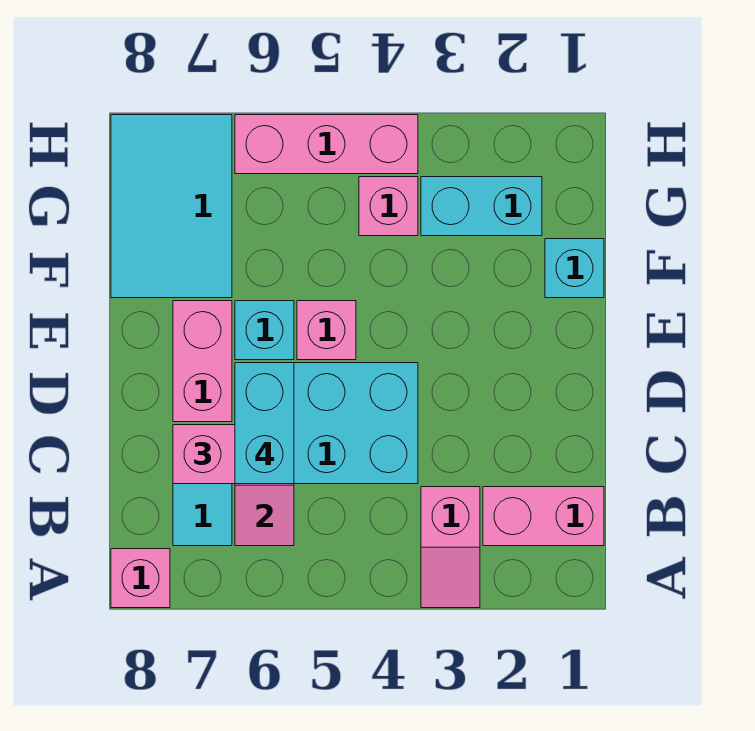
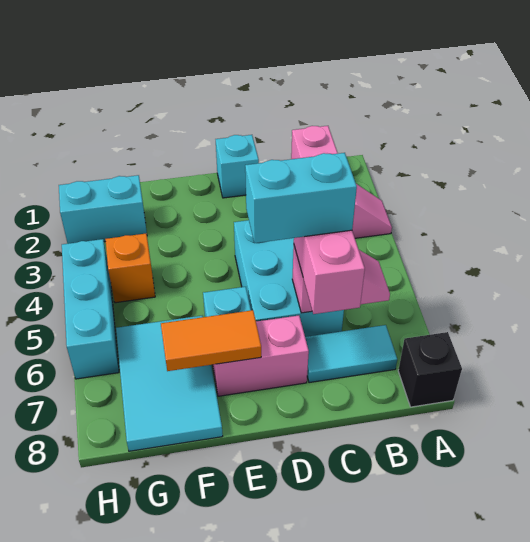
pink 1x1 brick [111,549,170,608] -> black 1x1 brick [398,332,462,407]
pink 1x1 brick [297,301,356,360] -> none
none -> orange 1x2 tile [161,310,261,371]
cyan 1x1 brick [545,239,604,298] -> cyan 1x1 brick moved to [216,135,259,198]
cyan 2x3 tile [111,115,232,298] -> cyan 2x3 tile turned to [116,316,223,451]
cyan 1x2 brick [421,177,542,236] -> cyan 1x2 brick turned to [59,175,147,244]
pink 1x1 brick [359,177,418,236] -> orange 1x1 brick [105,234,155,303]
pink 1x3 brick [235,115,418,174] -> cyan 1x3 brick [62,239,119,379]

